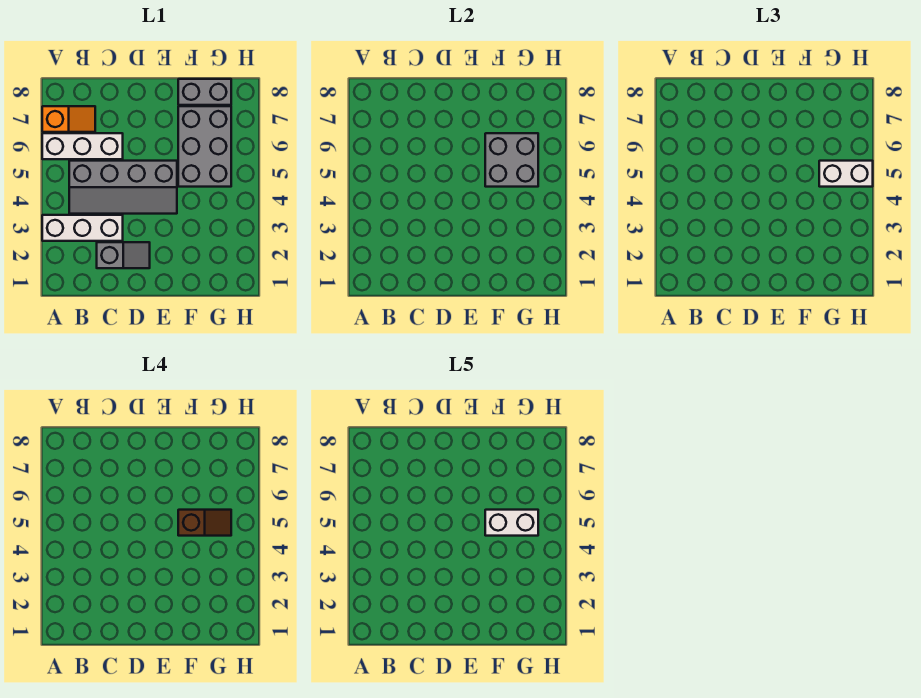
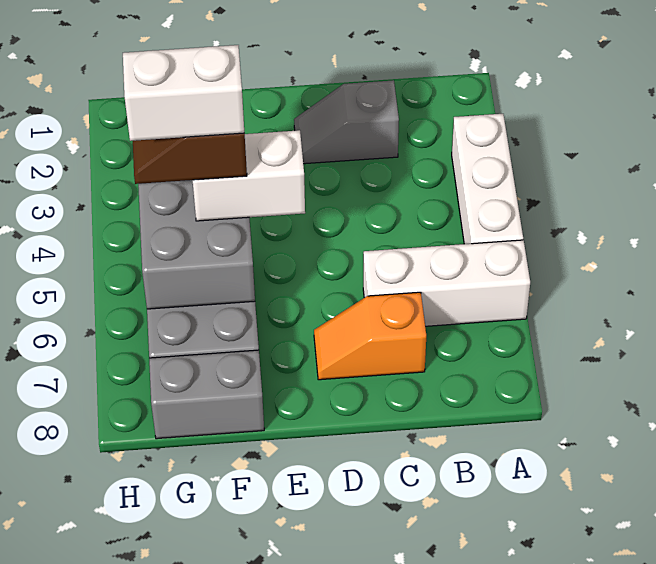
white 1x3 brick [42,215,123,241] -> white 1x3 brick turned to [452,114,523,244]
orange 1x2 slope [42,106,95,132] -> orange 1x2 slope moved to [314,292,426,380]
grey 2x4 slope [69,161,177,214] -> none
white 1x2 brick [819,161,873,187] -> white 1x2 brick moved to [193,130,305,221]

